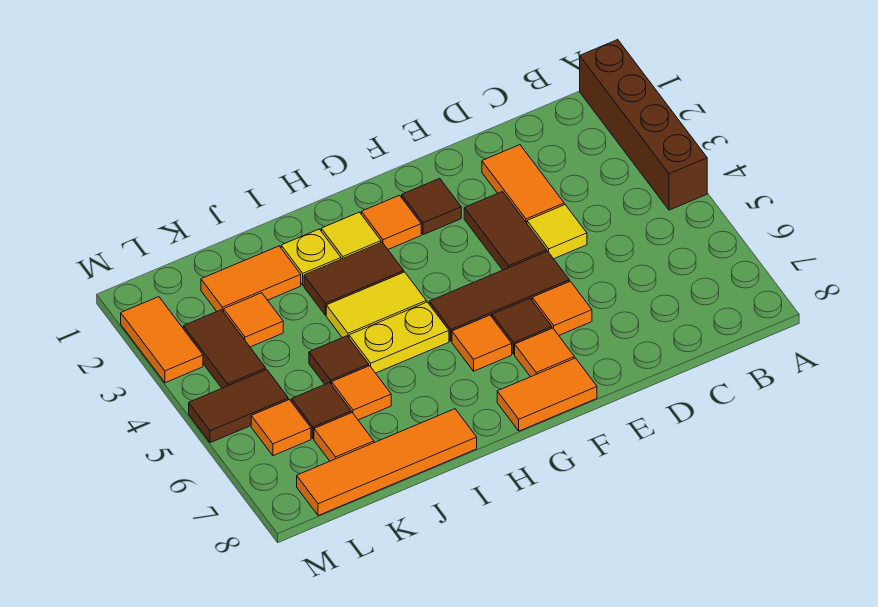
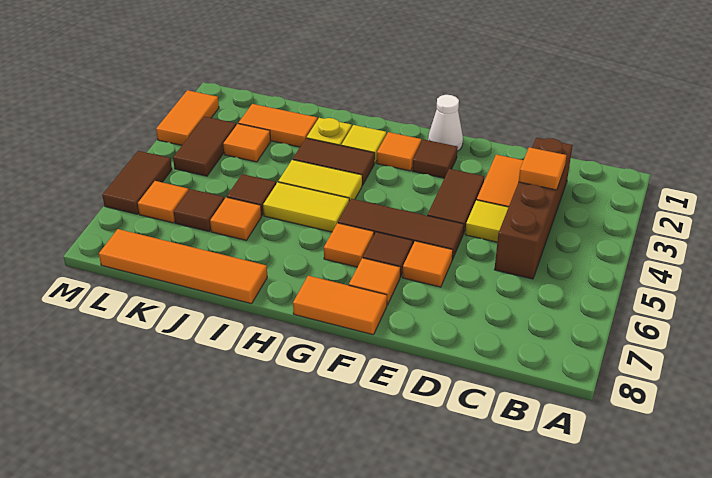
brown 1x4 brick [580,40,707,210] -> brown 1x4 brick moved to [494,138,573,279]
none -> white 1x1 cone [428,95,463,151]
yellow 1x2 plate [349,302,449,373] -> yellow 1x2 tile [263,182,349,232]
orange 1x1 tile [314,413,374,461] -> orange 1x1 tile moved to [519,147,566,190]
brown 1x2 tile [189,370,288,443] -> brown 1x2 tile turned to [102,151,172,214]

